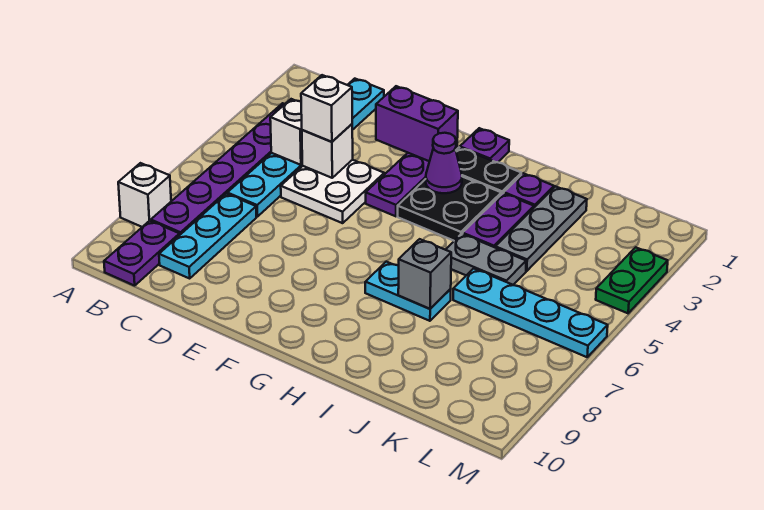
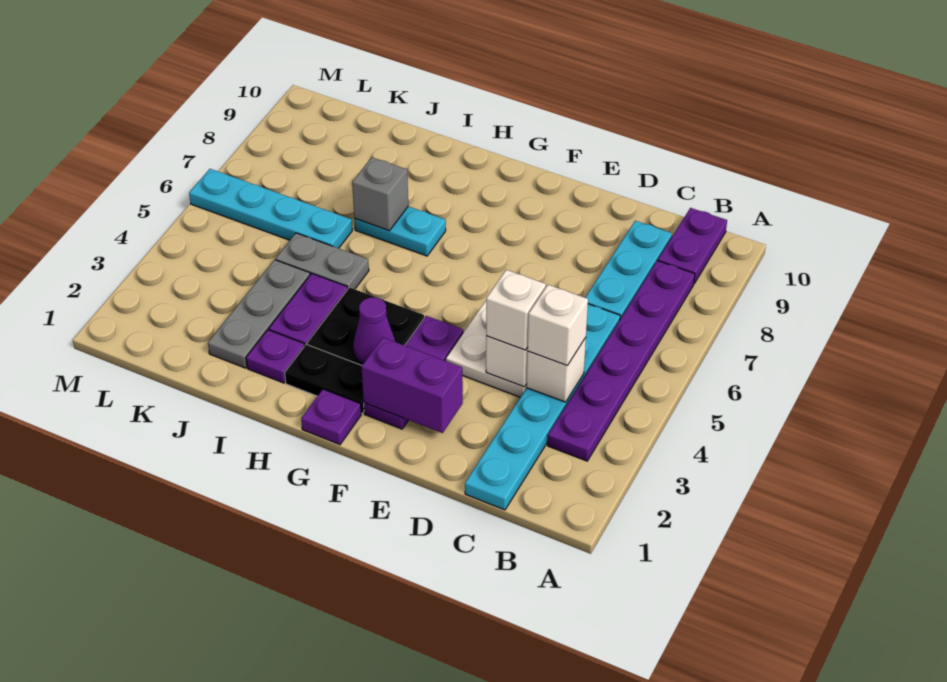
white 1x1 brick [118,163,171,227] -> white 1x1 brick moved to [527,285,588,365]
green 1x2 plate [596,247,668,313] -> none

